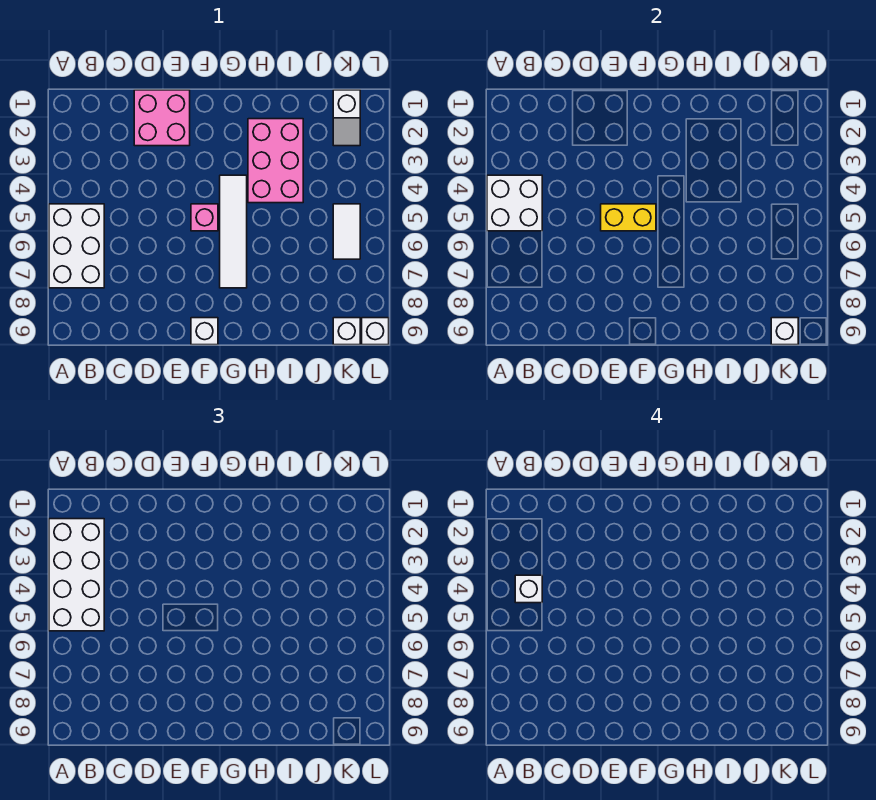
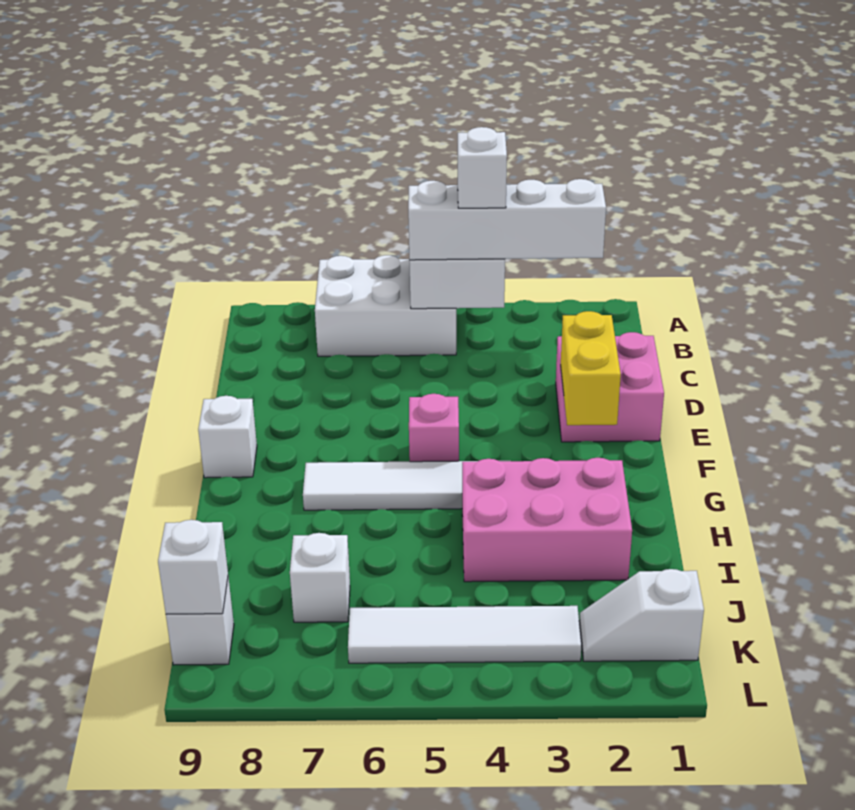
white 2x4 brick [49,519,104,631] -> white 1x4 brick [408,179,606,260]
yellow 1x2 brick [601,204,656,231] -> yellow 1x2 brick moved to [561,311,621,425]
white 1x2 tile [333,204,360,259] -> white 1x4 tile [348,606,581,663]
white 1x1 brick [362,318,389,345] -> white 1x1 brick moved to [290,533,350,622]

